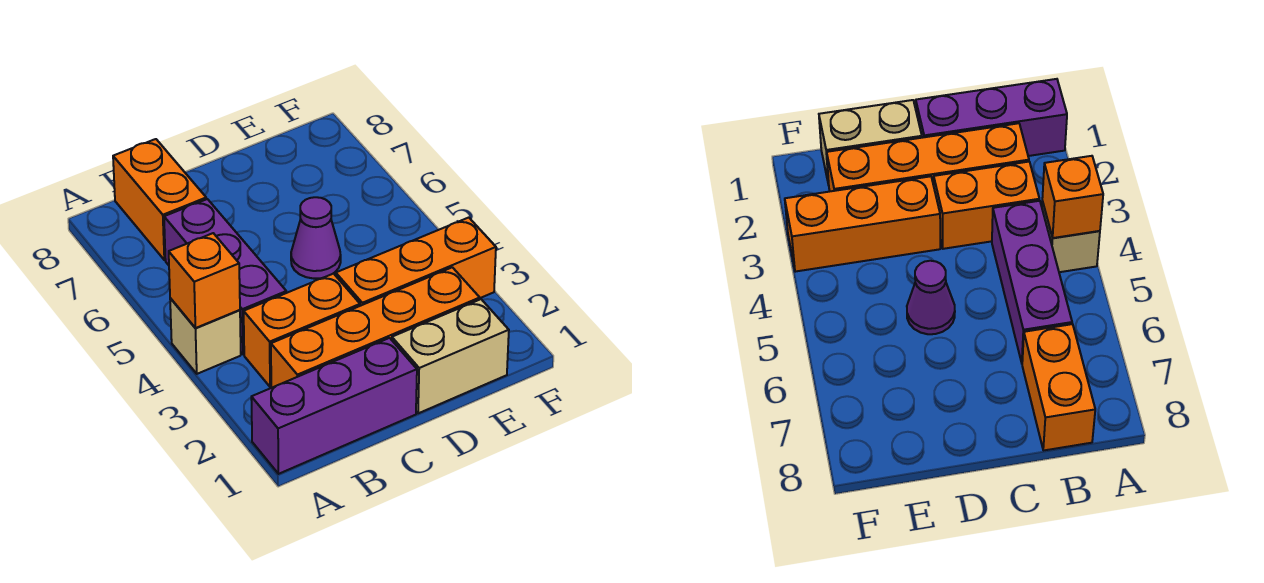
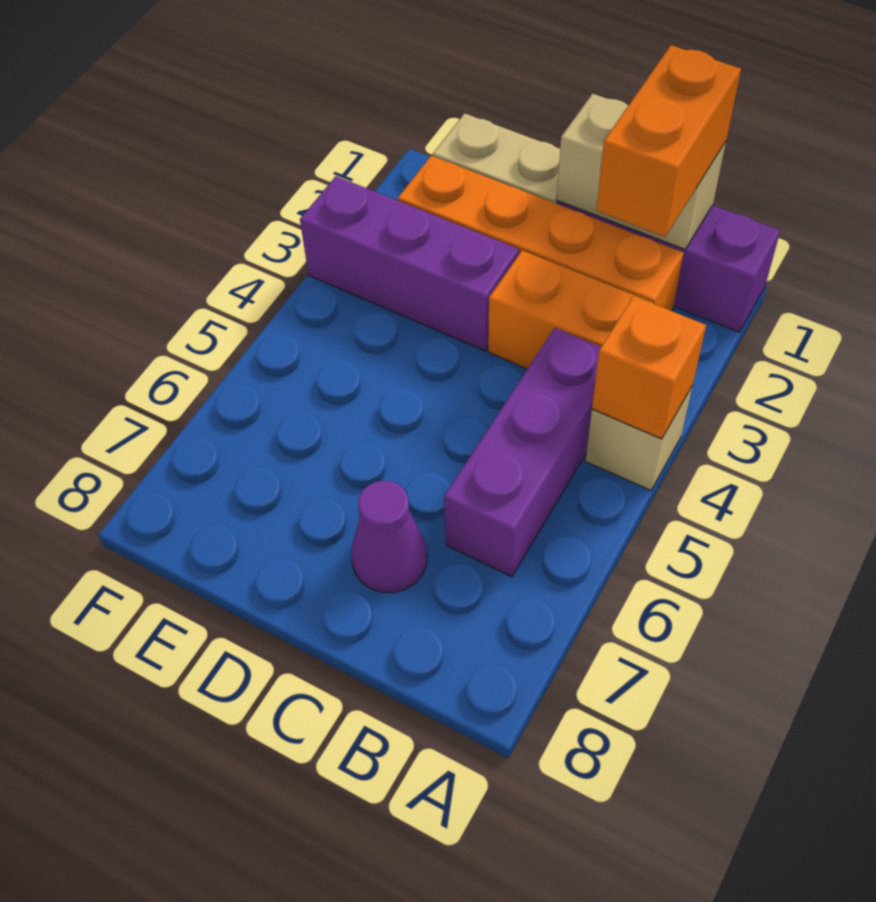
none -> tan 1x2 brick [557,94,726,249]
orange 1x2 brick [113,139,206,260] -> orange 1x2 brick moved to [597,45,741,237]
orange 1x3 brick [335,218,496,306] -> purple 1x3 brick [300,176,519,351]
purple 1x1 cone [291,197,341,279] -> purple 1x1 cone moved to [351,481,427,593]

